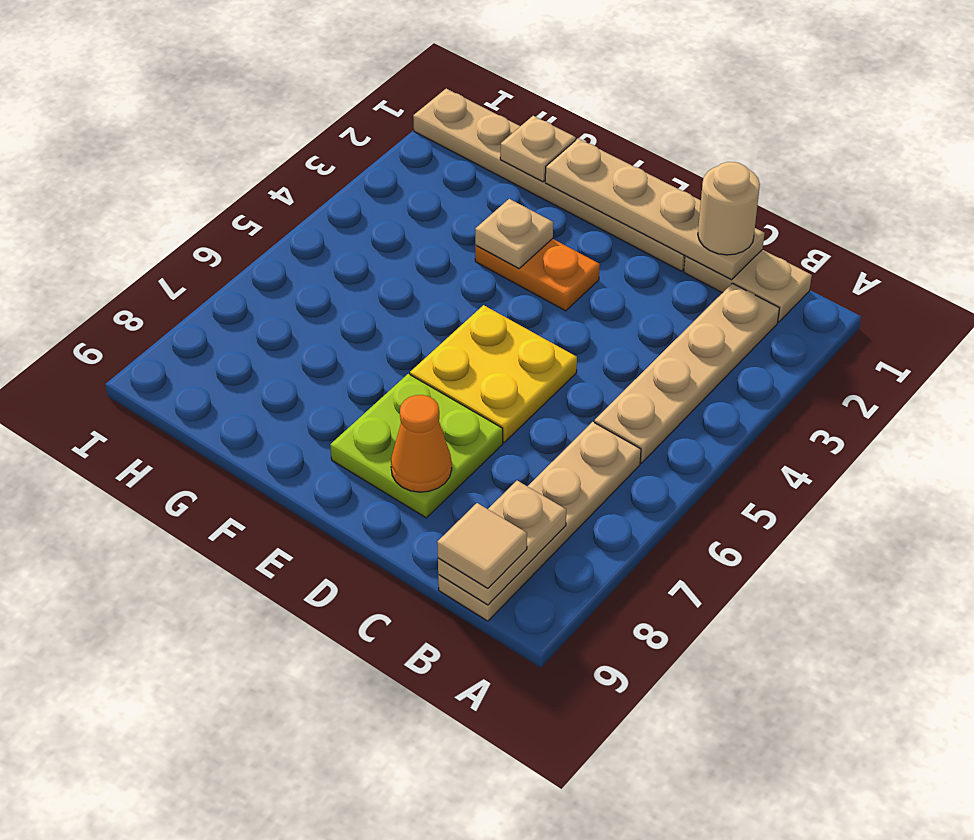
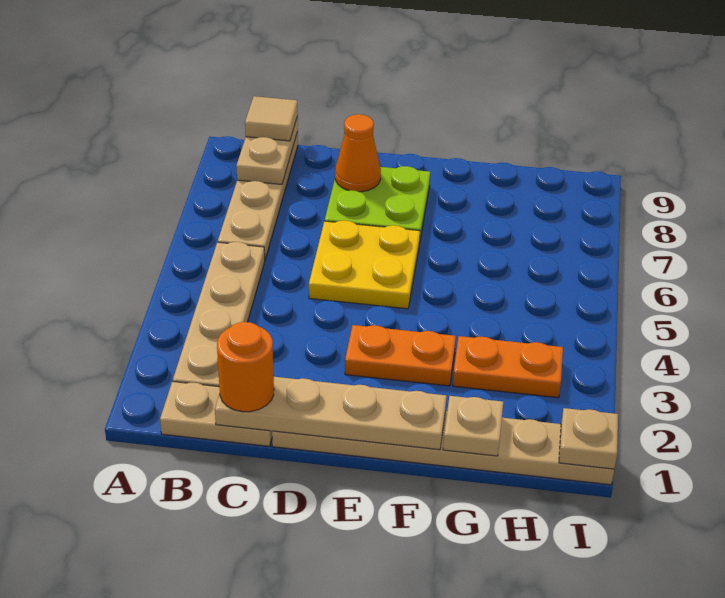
tan 1x1 round brick [698,162,760,255] -> orange 1x1 round brick [217,322,274,412]
tan 1x1 plate [475,199,553,268] -> tan 1x1 plate moved to [559,408,618,469]
none -> orange 1x2 plate [453,336,563,398]

